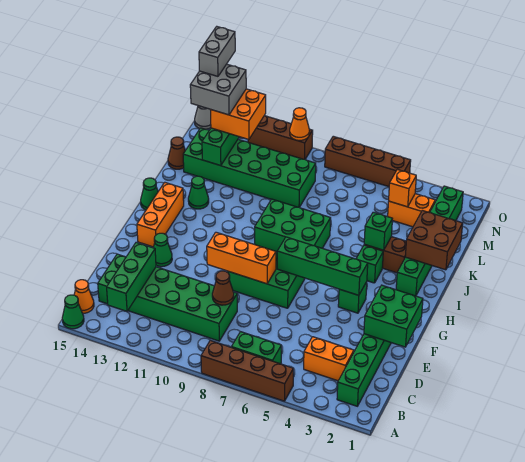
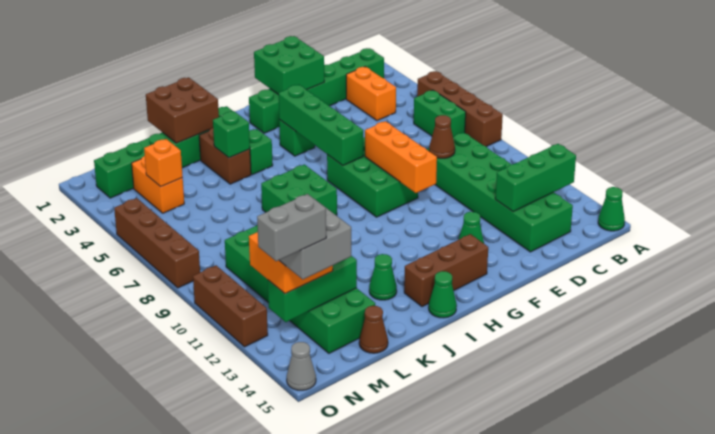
orange 1x1 cone [74,280,94,313] -> none
orange 1x3 brick [137,183,184,247] -> brown 1x3 brick [404,234,488,307]
green 2x3 brick [255,199,331,252] -> green 2x2 brick [261,164,337,215]
orange 1x1 cone [290,108,310,140] -> none

